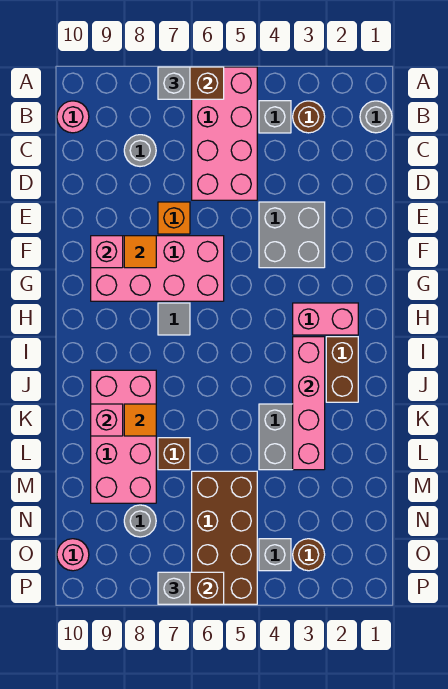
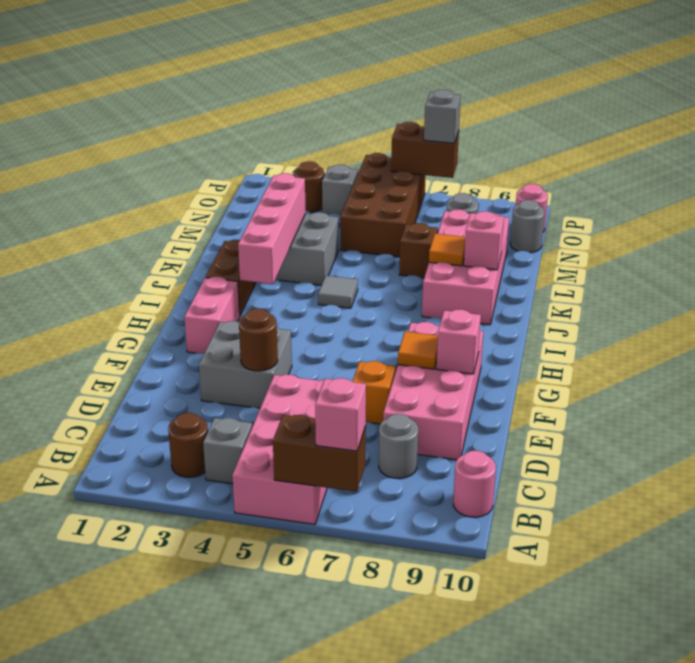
grey 1x1 brick [158,67,190,99] -> pink 1x1 brick [315,378,366,451]
grey 1x1 round brick [360,101,392,133] -> grey 1x1 round brick moved to [510,200,545,253]
none -> brown 1x1 round brick [239,309,278,371]
pink 2x4 brick [91,236,224,301] -> pink 2x4 brick turned to [383,322,483,460]
pink 1x2 brick [293,303,358,335] -> pink 1x2 brick turned to [184,277,240,354]
grey 1x1 tile [158,303,190,335] -> grey 1x1 tile moved to [318,276,358,308]

